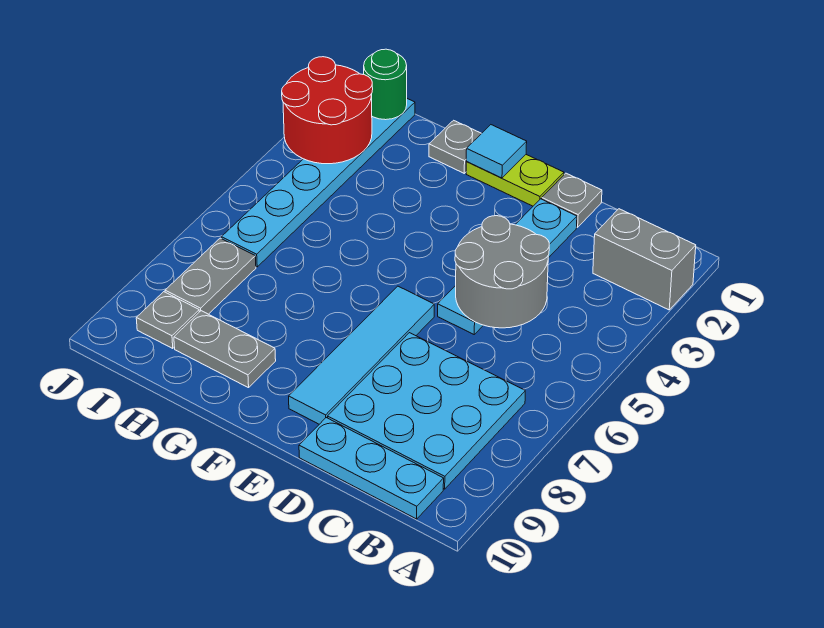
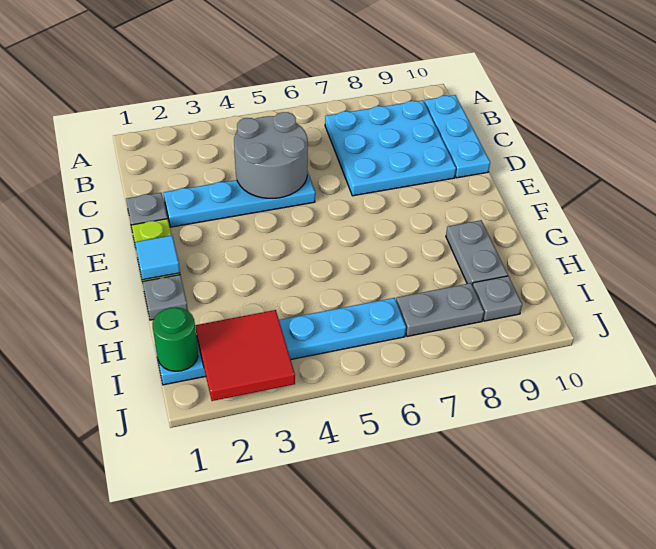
grey 1x2 brick [593,209,696,310] -> none
cyan 1x4 tile [289,286,434,424] -> none
red 2x2 round brick [282,57,373,164] -> red 2x2 tile [195,310,295,401]

